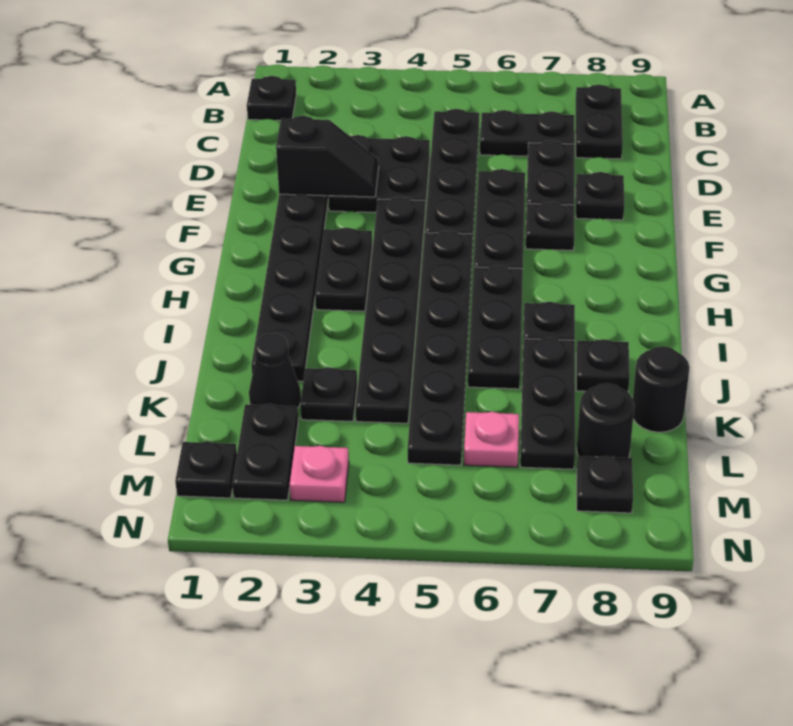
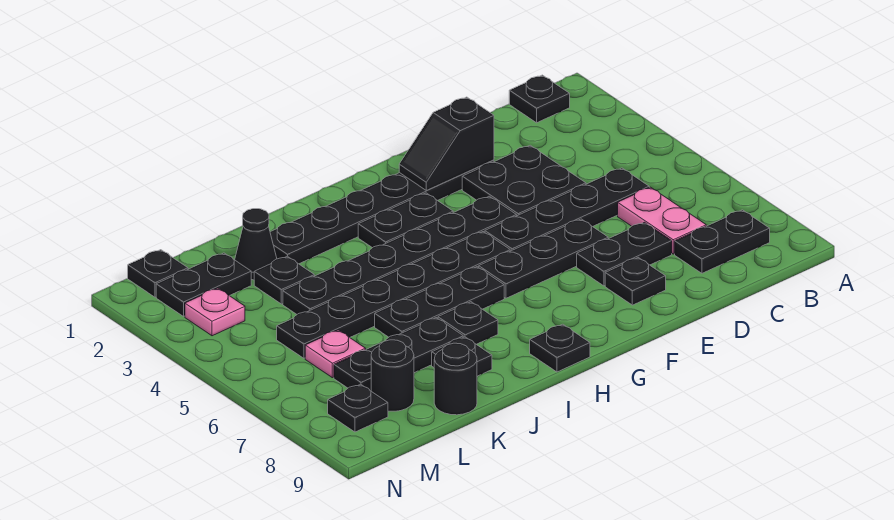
black 1x2 plate [480,110,574,156] -> pink 1x2 plate [618,187,706,254]
black 1x2 slope [276,116,379,197] -> black 1x2 slope turned to [399,97,494,190]
black 1x1 plate [526,202,575,250] -> black 1x1 plate moved to [530,324,590,372]

